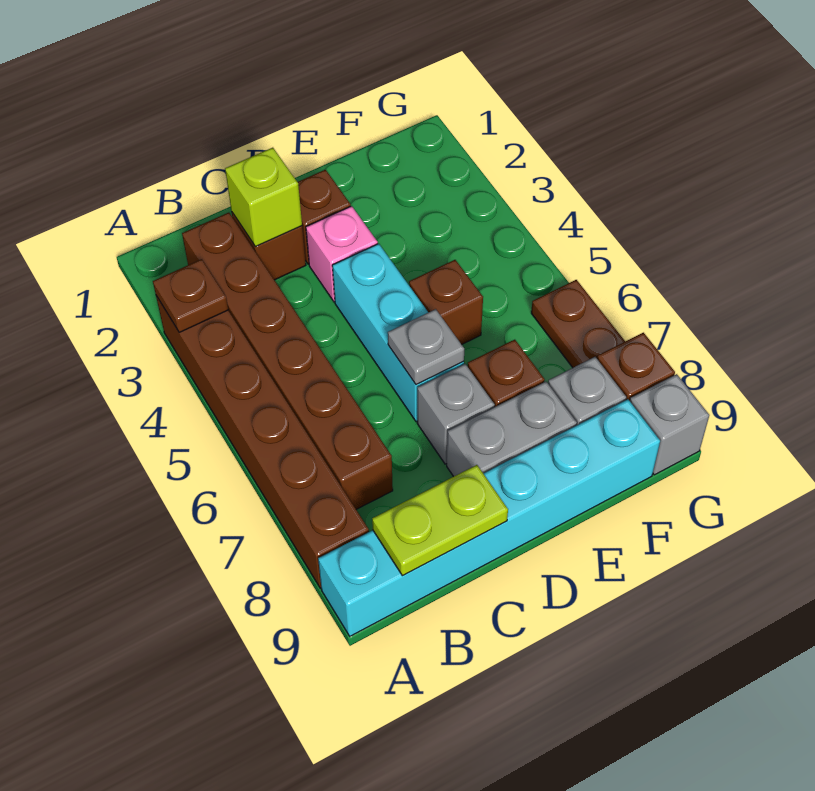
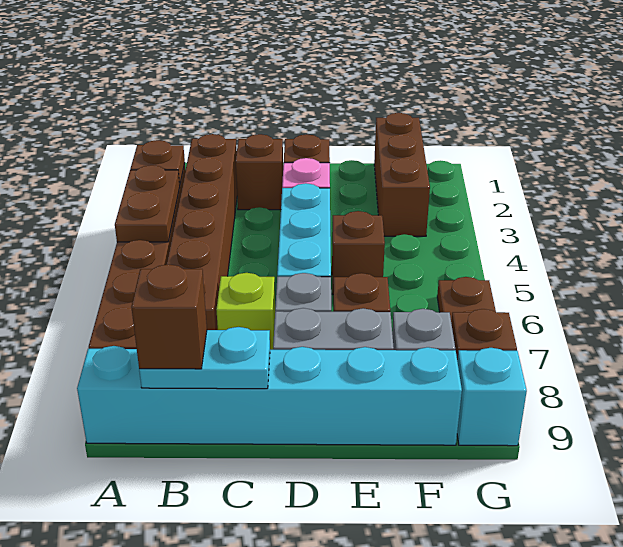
none -> brown 1x2 plate [115,165,180,242]
lime 1x2 plate [372,465,508,576] -> cyan 1x2 plate [139,327,270,389]
none -> brown 1x1 brick [131,264,207,369]
lime 1x1 brick [225,148,302,247] -> lime 1x1 brick moved to [216,273,275,350]
grey 1x1 plate [388,309,464,385] -> none
none -> brown 1x3 brick [374,113,430,236]
grey 1x1 brick [630,374,709,475] -> cyan 1x1 brick [457,348,527,446]

